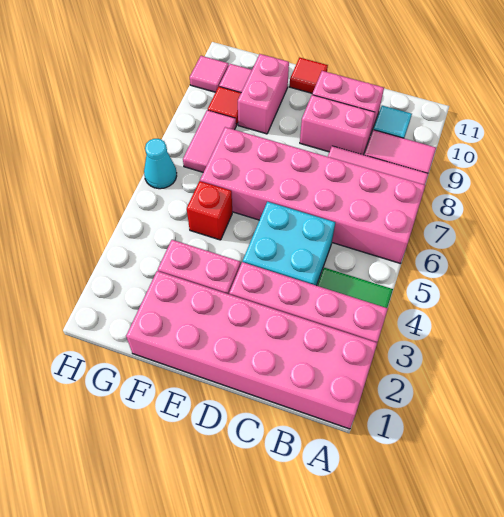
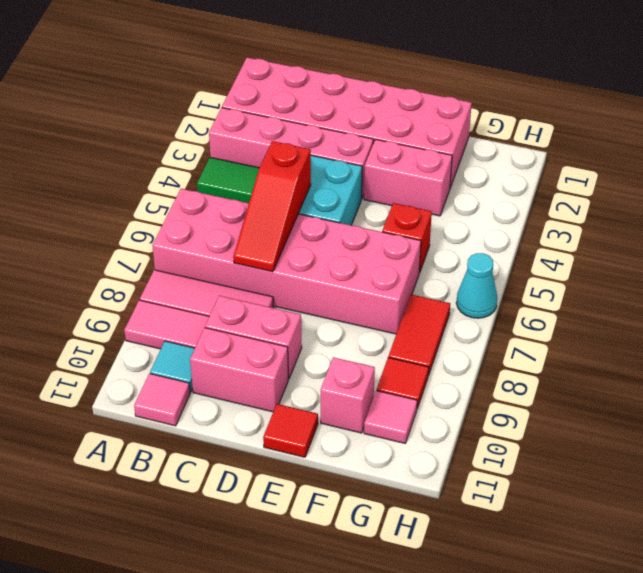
none -> red 1x3 slope [233,141,311,272]
pink 1x2 brick [238,54,289,134] -> pink 1x1 brick [321,357,375,433]
pink 1x2 tile [183,110,236,172] -> red 1x2 tile [388,295,450,376]
pink 1x1 tile [190,56,229,92] -> pink 1x1 tile moved to [134,374,190,426]

